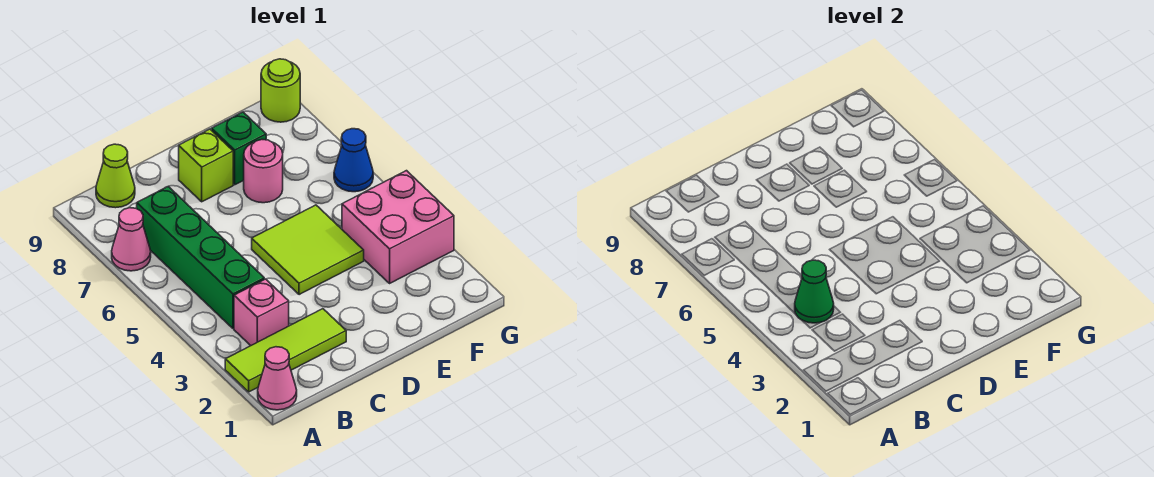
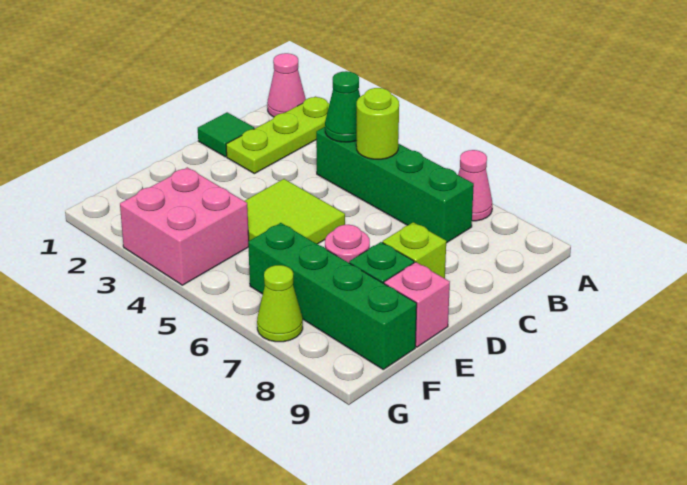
lime 1x3 tile [225,309,346,392] -> lime 1x3 plate [226,96,329,174]
pink 1x1 brick [234,279,289,346] -> pink 1x1 brick moved to [384,262,450,347]
lime 1x1 cone [96,144,135,208] -> lime 1x1 cone moved to [257,265,303,342]
none -> green 1x1 tile [198,112,254,157]
none -> green 1x4 brick [248,223,417,369]
blue 1x1 cone [334,129,373,192] -> none
lime 1x1 round brick [261,59,300,122] -> lime 1x1 round brick moved to [356,88,399,159]

